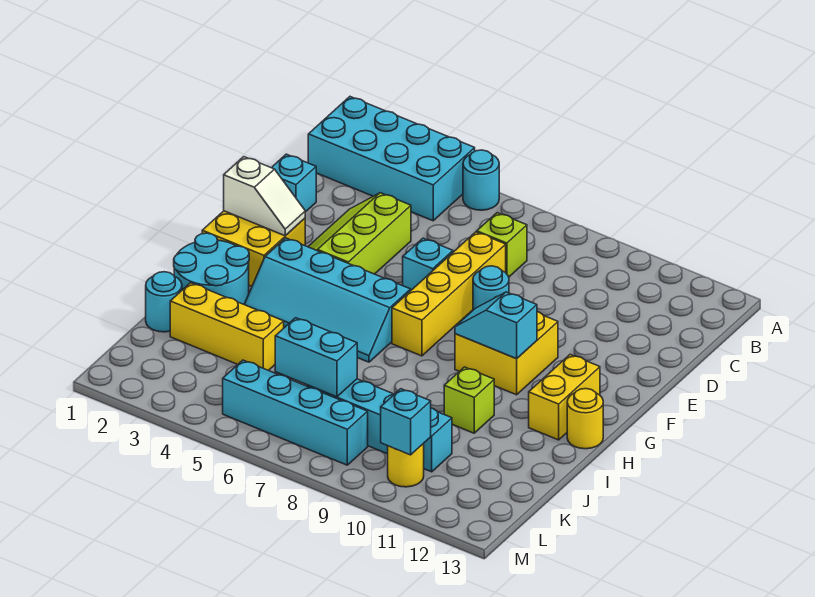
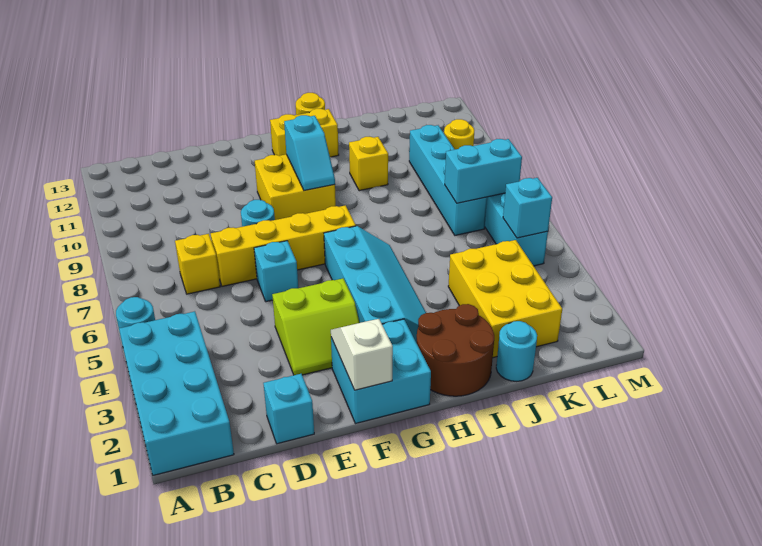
lime 1x1 brick [477,213,527,277] -> yellow 1x1 brick [175,234,220,294]
lime 2x3 slope [308,193,411,274] -> lime 2x2 slope [272,278,359,375]
yellow 2x2 brick [202,211,305,286] -> cyan 2x2 brick [331,319,431,424]
cyan 2x2 round brick [174,233,249,304] -> brown 2x2 round brick [417,304,494,396]
lime 1x1 brick [444,367,494,433] -> yellow 1x1 brick [349,137,388,191]
yellow 1x3 brick [170,283,284,371] -> yellow 2x3 brick [448,240,562,358]
cyan 1x2 brick [275,318,357,397] -> cyan 1x2 brick turned to [445,139,522,203]
cyan 1x1 brick [381,389,431,455] -> cyan 1x1 brick moved to [503,178,552,238]

